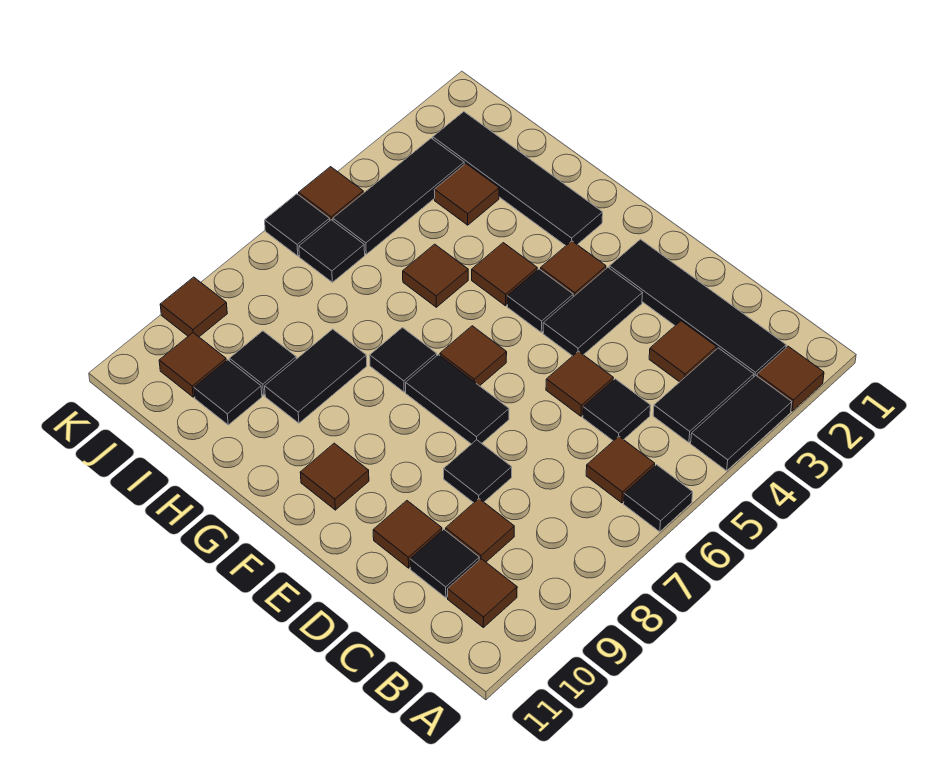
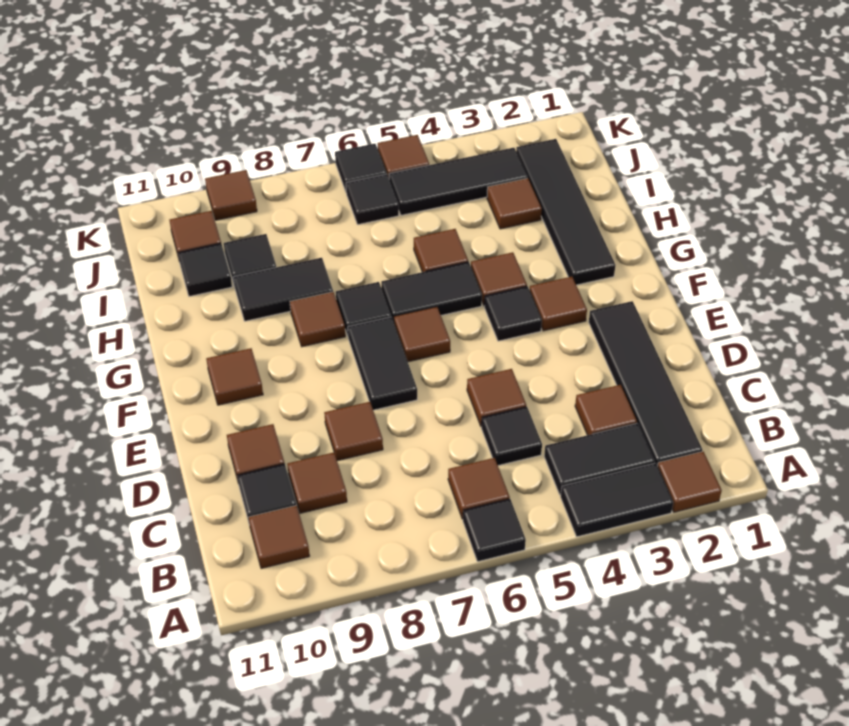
black 1x1 tile [444,440,512,503] -> brown 1x1 tile [324,402,383,461]
black 1x2 tile [543,268,643,356] -> black 1x2 tile moved to [381,262,482,322]
none -> brown 1x1 tile [290,292,345,347]

